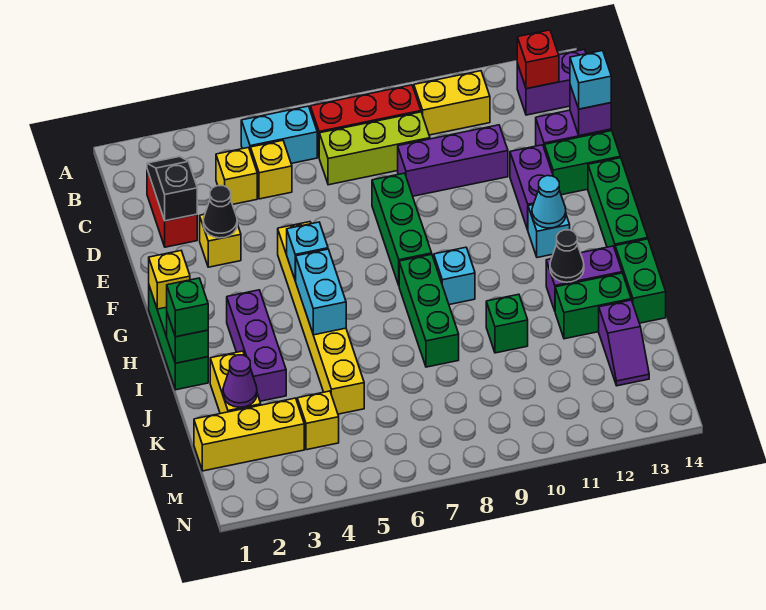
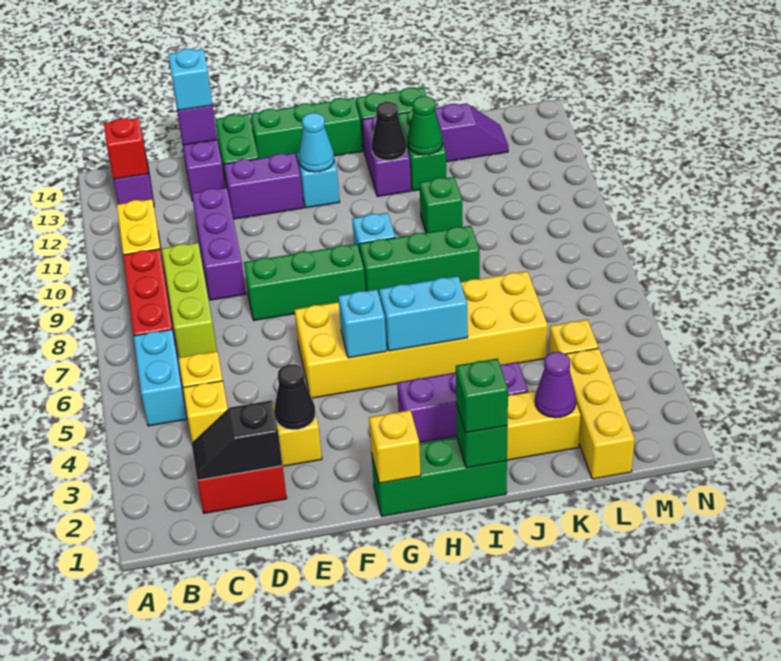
yellow 1x6 brick [278,222,364,414] -> yellow 2x6 brick [295,271,548,398]
none -> green 1x1 cone [408,96,442,155]

